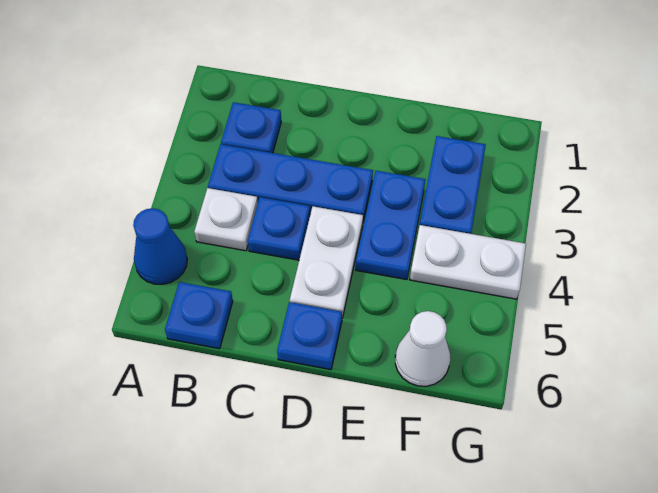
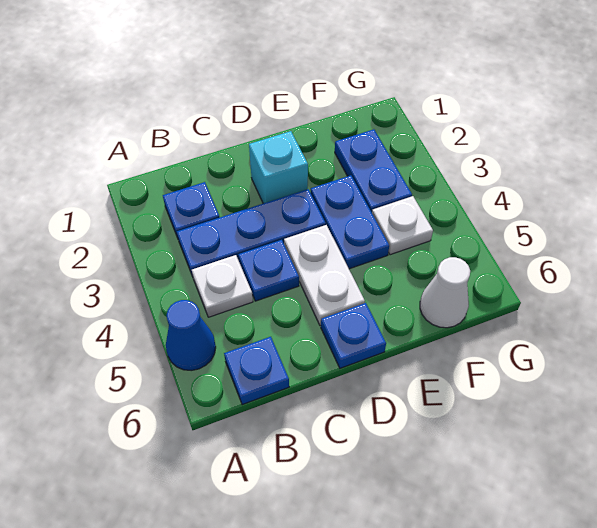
none -> cyan 1x1 brick [249,131,308,203]
white 1x2 plate [410,225,526,299] -> white 1x1 plate [372,196,433,255]

